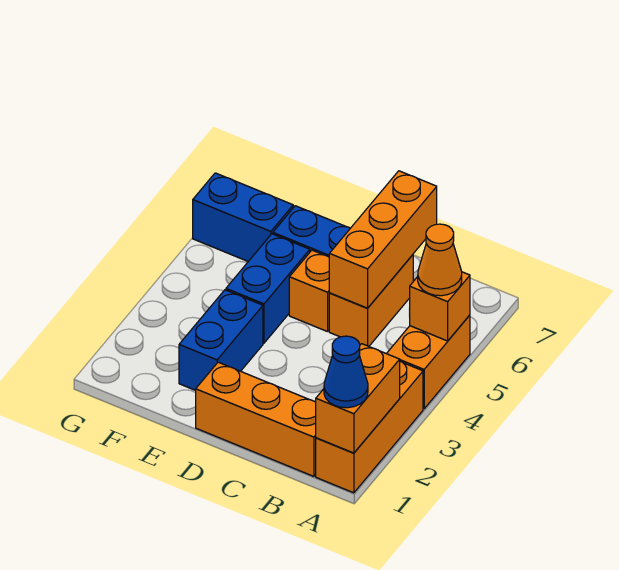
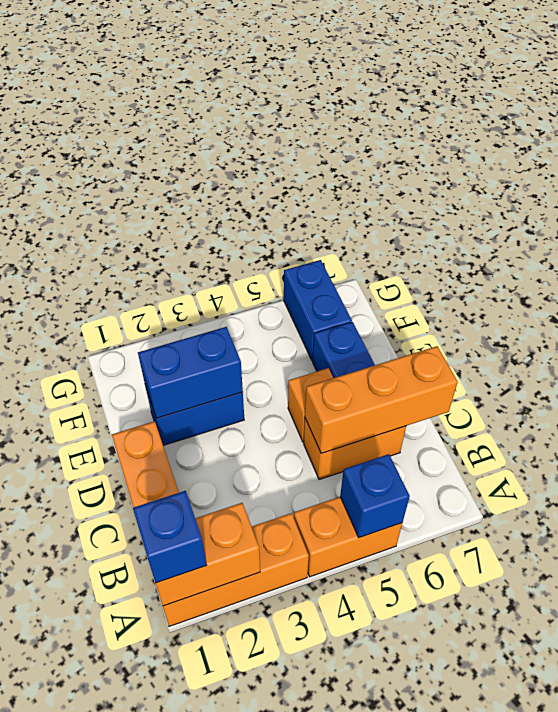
blue 1x1 cone [324,336,368,408] -> blue 1x1 brick [133,491,207,583]
orange 1x1 brick [409,272,470,341] -> blue 1x1 brick [340,454,410,538]
orange 1x1 cone [418,224,462,296] -> none
blue 1x2 brick [226,234,310,343] -> blue 1x2 brick moved to [138,327,243,418]

